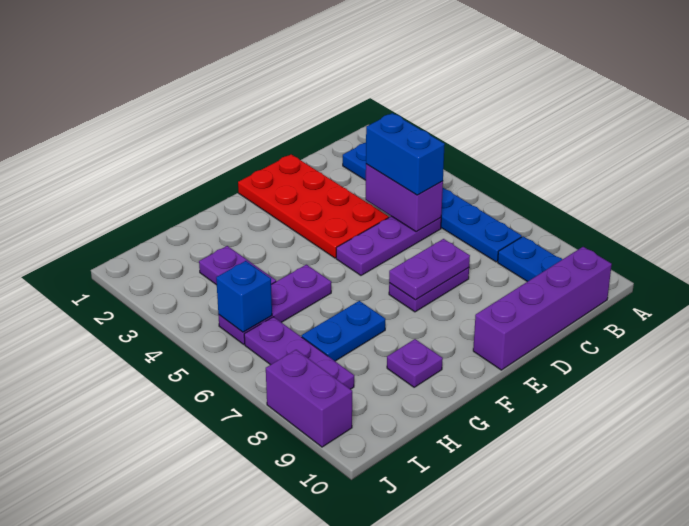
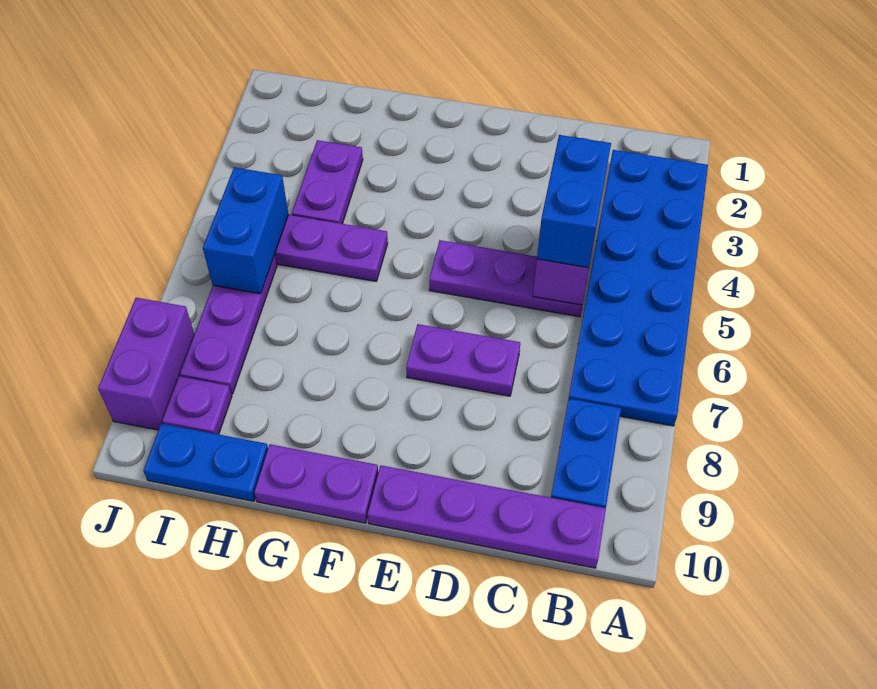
blue 1x6 plate [343,143,522,262] -> blue 2x6 plate [569,150,708,426]
purple 1x4 brick [473,247,612,370] -> purple 1x4 plate [367,465,606,568]
red 2x4 plate [238,154,389,258] -> none
purple 1x2 plate [389,239,470,300] -> purple 1x2 plate moved to [254,444,378,523]
blue 1x2 plate [302,301,385,361] -> blue 1x2 plate moved to [143,424,268,501]
purple 1x1 plate [387,339,443,387] -> purple 1x1 plate moved to [162,376,232,434]
blue 1x1 brick [216,261,272,332] -> blue 1x2 brick [203,167,289,294]

